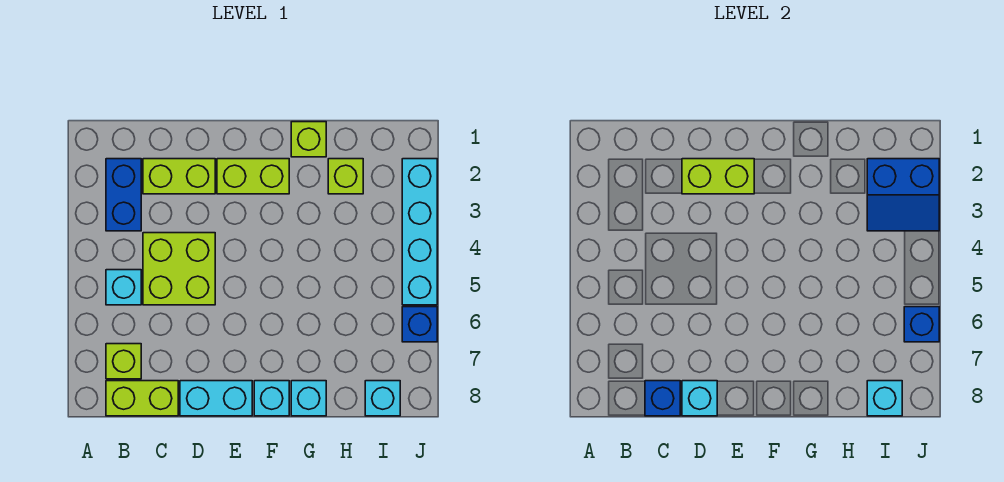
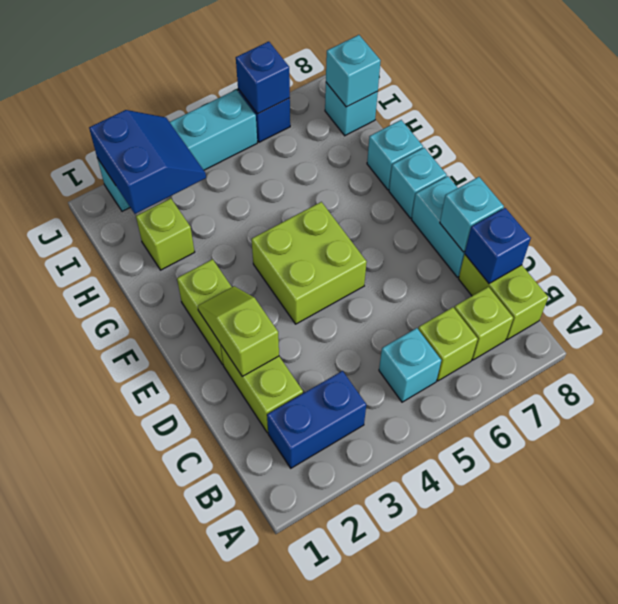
lime 2x2 brick [143,233,215,305] -> lime 2x2 brick moved to [251,202,367,324]
lime 1x2 brick [682,159,754,194] -> lime 1x2 slope [198,286,279,376]
lime 1x1 brick [291,122,326,157] -> lime 1x1 brick moved to [418,307,478,381]

